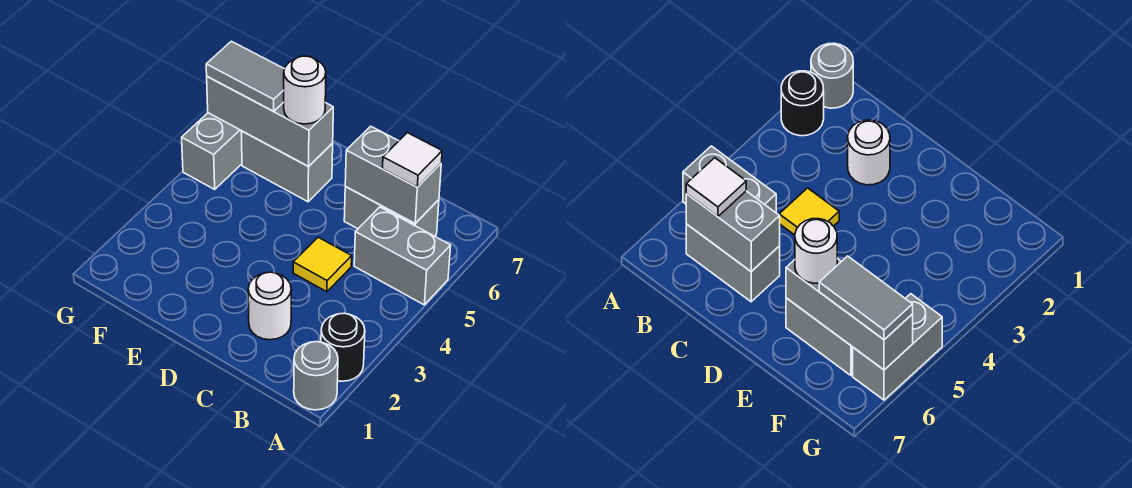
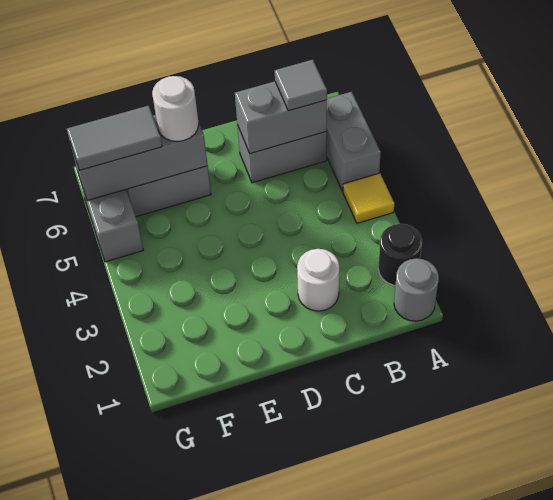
grey 1x2 brick [354,207,451,305] -> grey 1x2 brick turned to [326,92,381,191]
white 1x1 tile [383,133,442,187] -> grey 1x1 tile [275,60,327,111]
yellow 1x1 tile [293,237,352,292] -> yellow 1x1 tile moved to [343,173,394,223]

